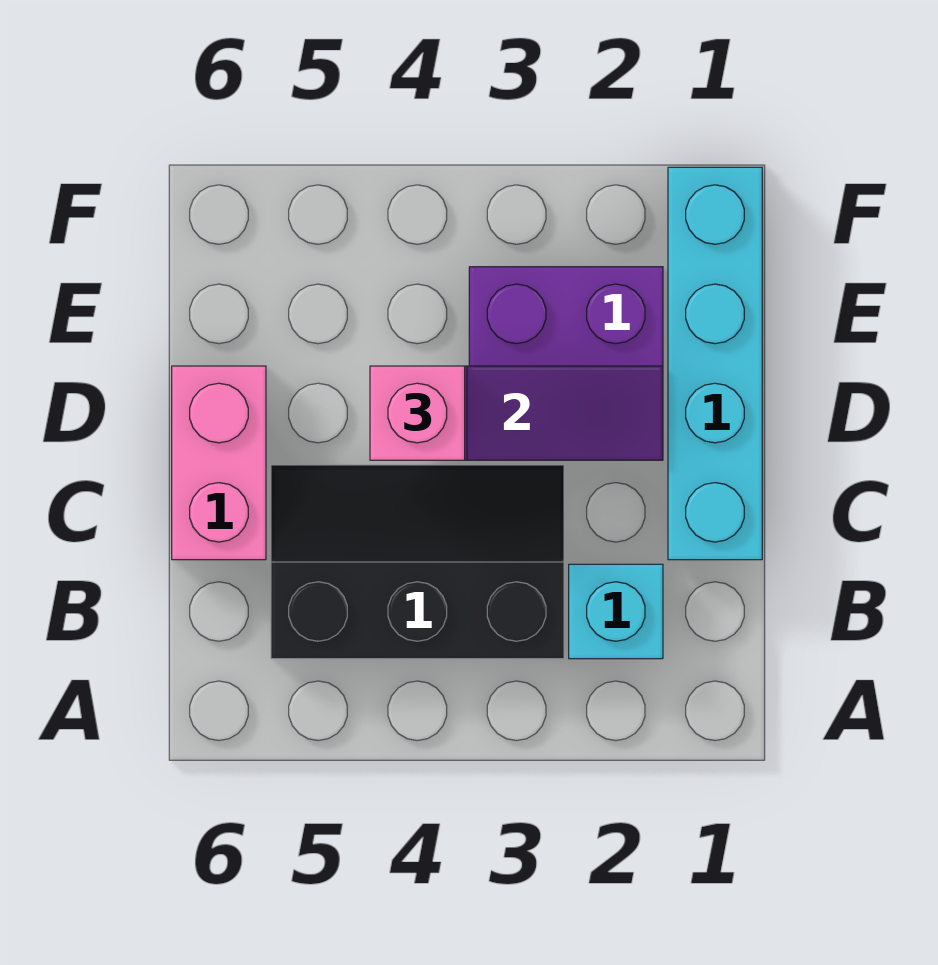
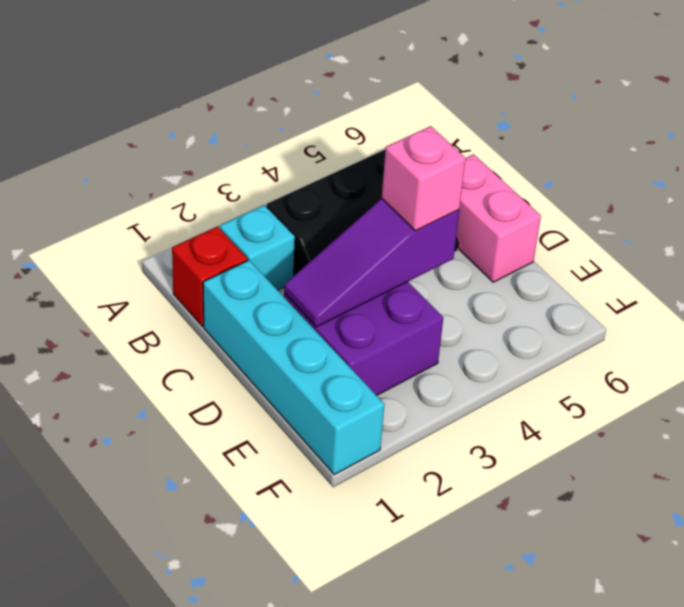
none -> red 1x1 brick [172,227,248,326]

